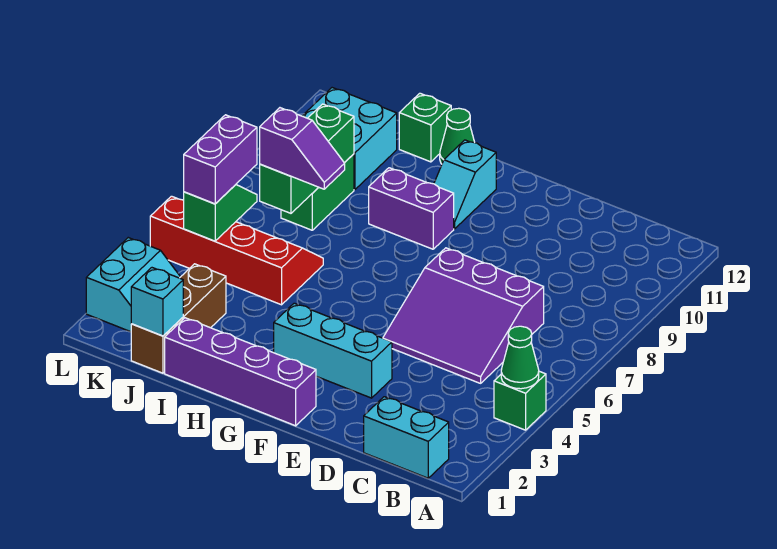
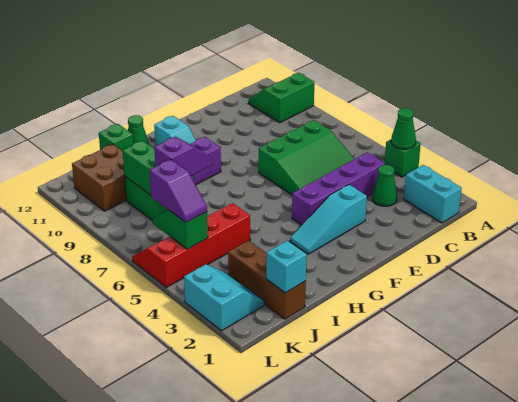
none -> green 2x2 slope [249,73,314,123]
cyan 1x2 brick [364,397,449,478] -> cyan 1x2 brick turned to [404,165,462,223]
none -> green 1x1 cone [372,165,397,206]
purple 3x3 slope [383,248,544,383] -> green 3x3 slope [259,120,354,195]
cyan 1x3 brick [274,303,392,398] -> cyan 1x3 slope [290,184,367,254]
purple 1x4 brick [165,318,316,426] -> purple 1x4 brick moved to [292,152,385,225]
cyan 2x2 brick [303,88,397,189] -> brown 2x2 brick [72,144,126,211]
purple 1x2 brick [184,115,257,204] -> purple 1x2 slope [150,160,207,222]

